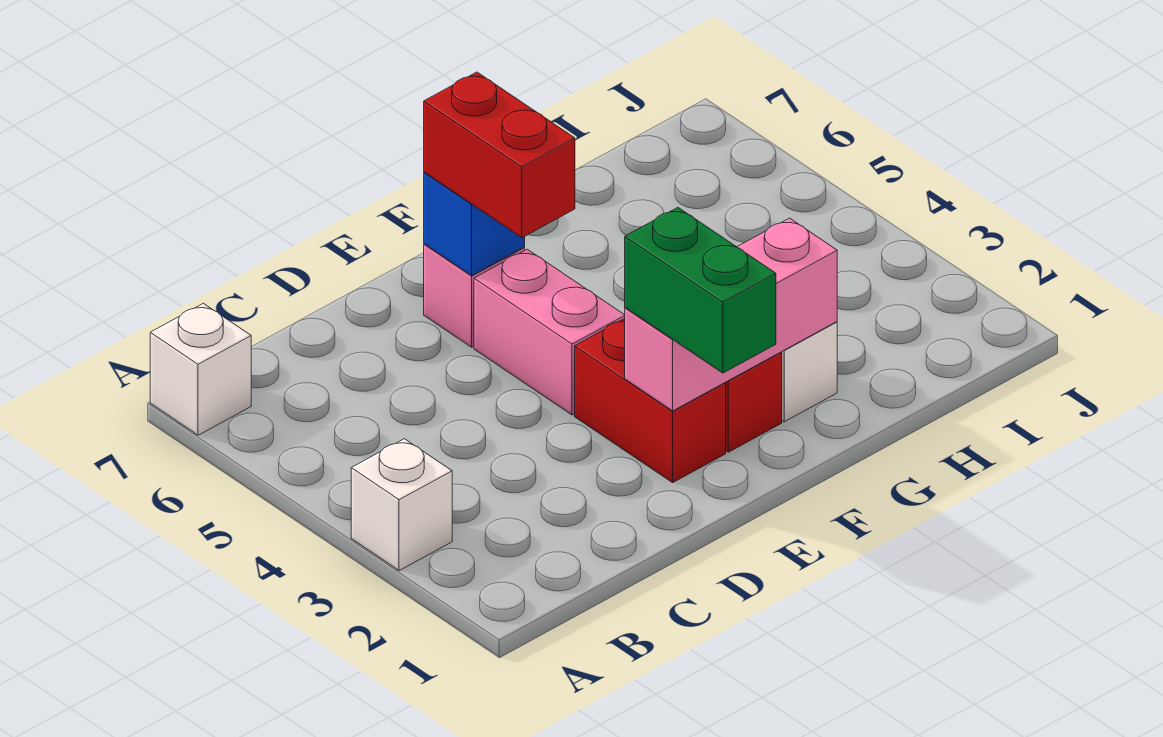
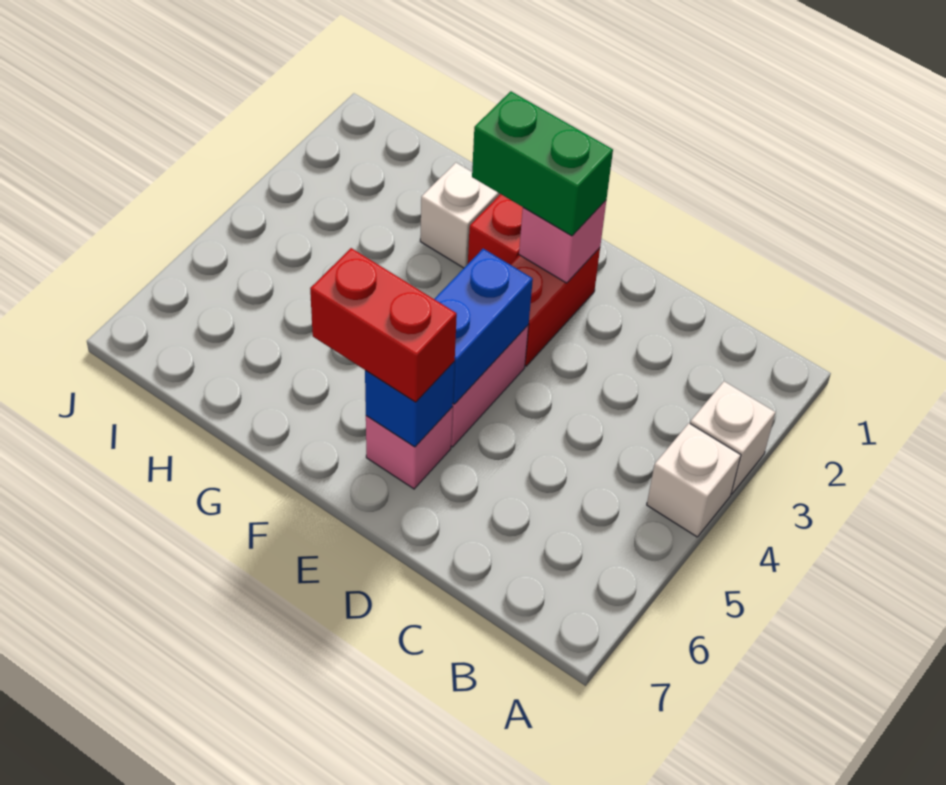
white 1x1 brick [150,303,251,435] -> white 1x1 brick moved to [647,423,741,537]
green 1x2 brick [625,208,776,373] -> green 1x2 brick turned to [472,91,613,236]
pink 1x3 brick [625,218,837,411] -> pink 1x1 brick [519,201,606,283]
none -> blue 1x2 brick [435,249,533,404]
red 1x2 brick [424,72,575,238] -> red 1x2 brick turned to [310,248,457,402]

